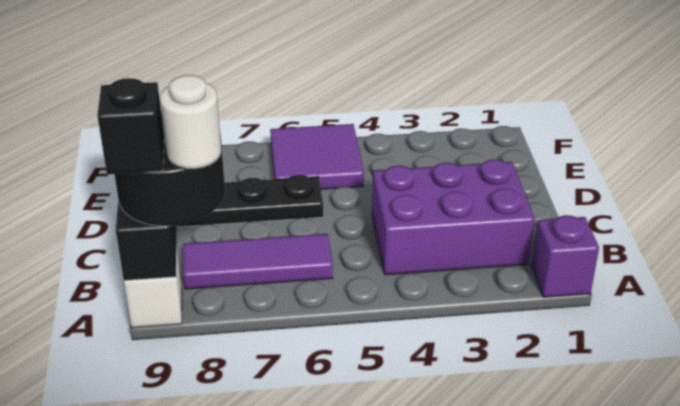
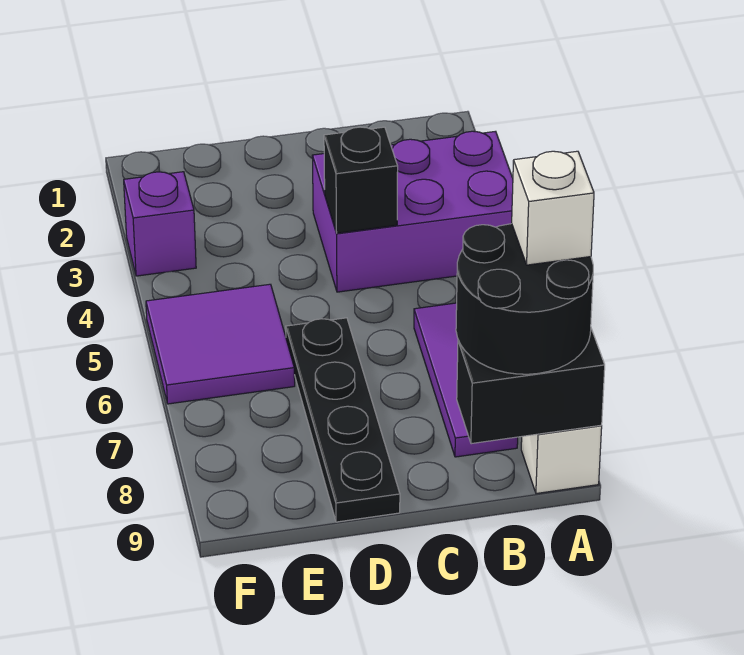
purple 1x1 brick [531,215,599,297] -> purple 1x1 brick moved to [124,172,196,276]
white 1x1 round brick [160,75,221,169] -> white 1x1 brick [512,151,594,265]
black 1x1 brick [98,78,164,174] -> black 1x1 brick moved to [324,127,398,233]
purple 2x3 brick [372,160,535,275] -> purple 2x3 brick turned to [312,131,513,292]

